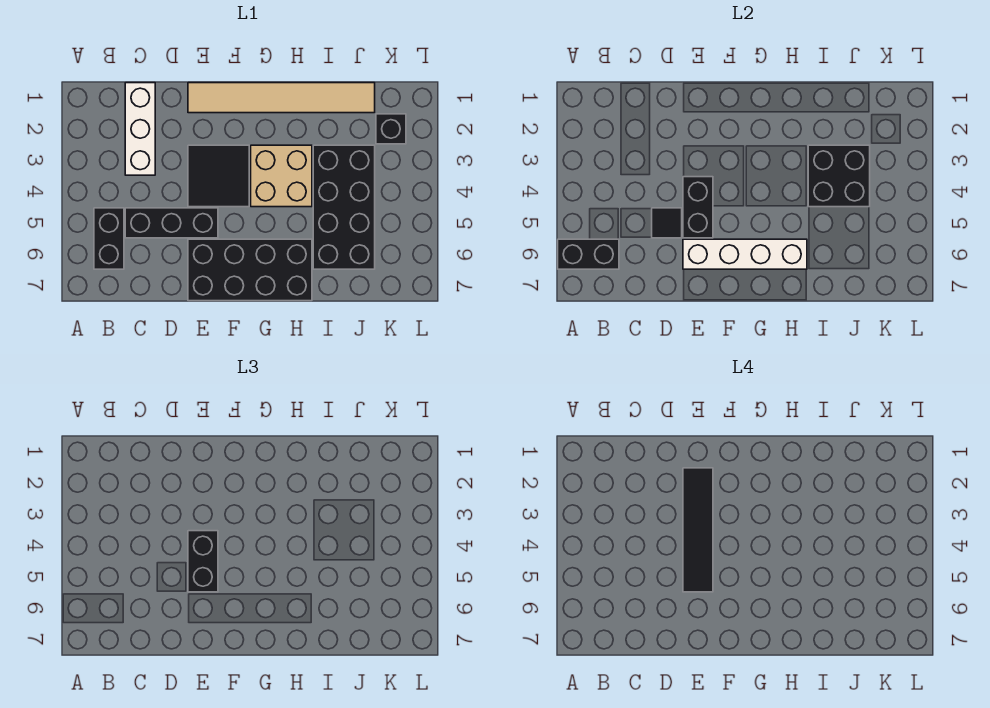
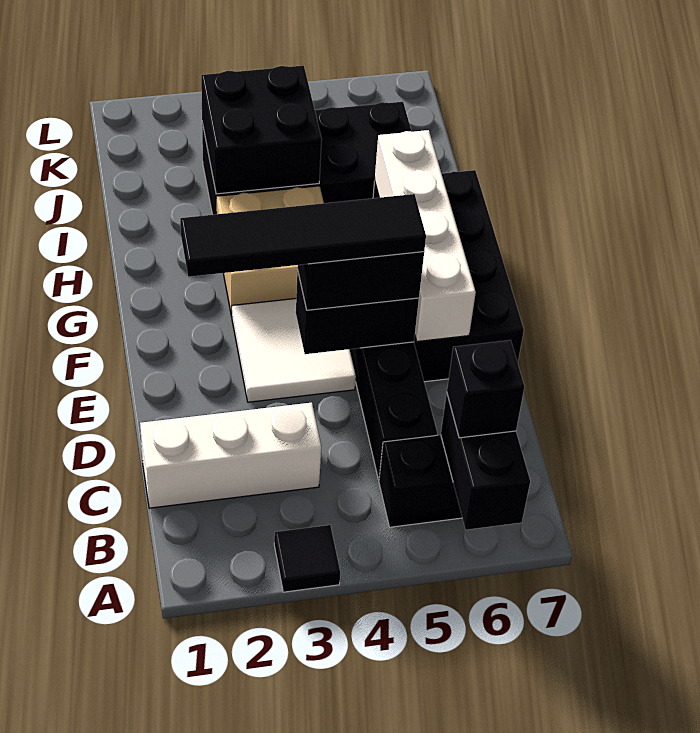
black 1x1 tile [652,208,682,238] -> black 1x1 tile moved to [274,525,340,592]
tan 1x6 tile [188,83,375,113] -> none
black 2x2 tile [188,145,249,207] -> white 2x2 tile [232,299,356,402]
black 1x1 brick [376,114,406,144] -> black 1x1 brick moved to [447,340,524,438]

